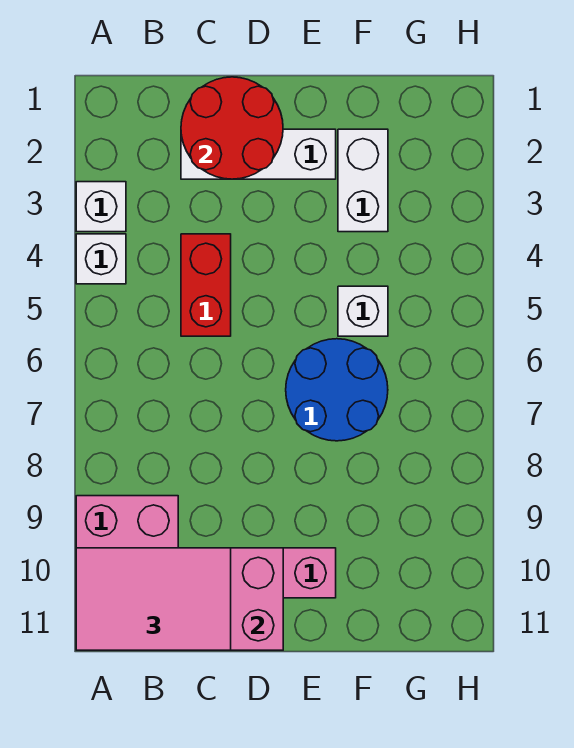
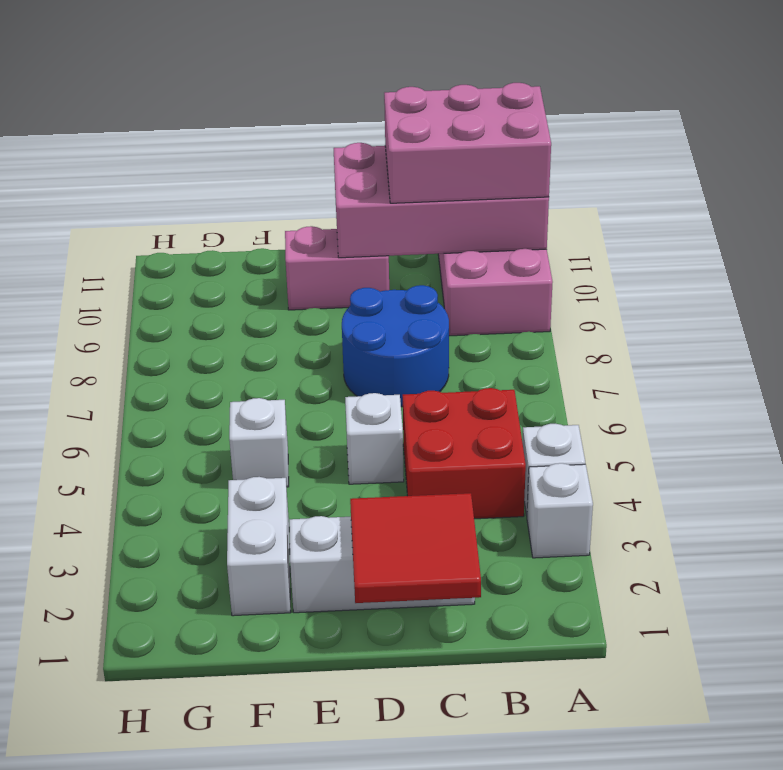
pink 2x3 tile [76,548,231,650] -> pink 2x3 brick [384,83,551,203]
red 2x2 round brick [181,77,283,179] -> red 2x2 tile [350,493,481,603]
red 1x2 brick [181,234,231,336] -> red 2x2 brick [403,388,526,519]
none -> white 1x1 brick [345,393,404,484]
blue 2x2 round brick [286,339,388,441] -> blue 2x2 round brick moved to [342,285,449,407]

